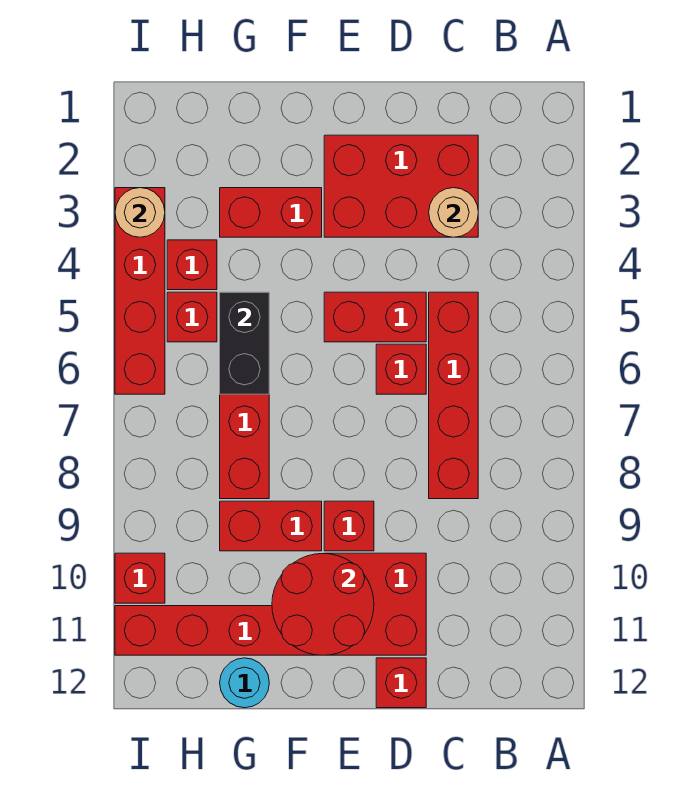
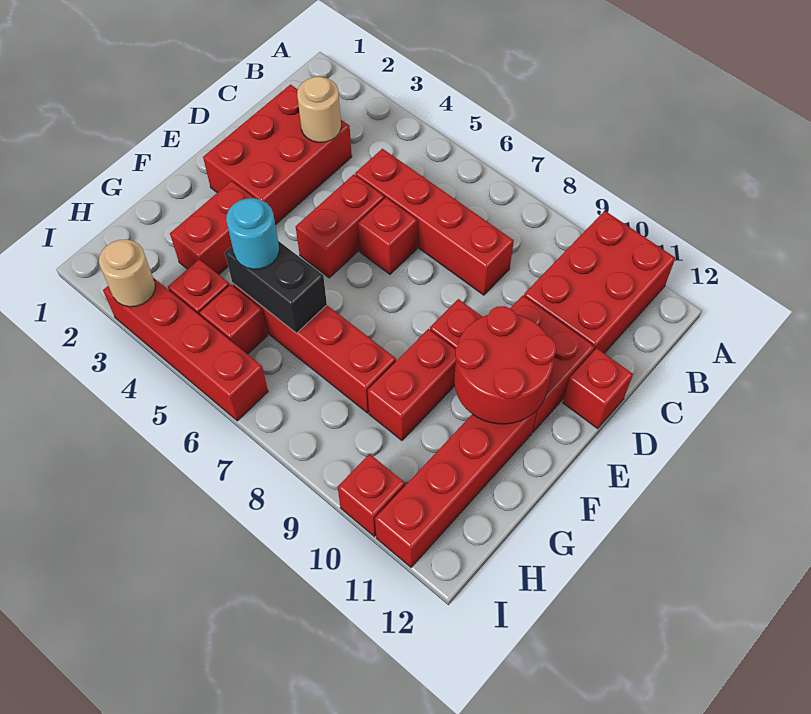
none -> red 2x3 brick [524,211,675,353]
cyan 1x1 round brick [220,658,269,708] -> cyan 1x1 round brick moved to [226,198,279,269]

